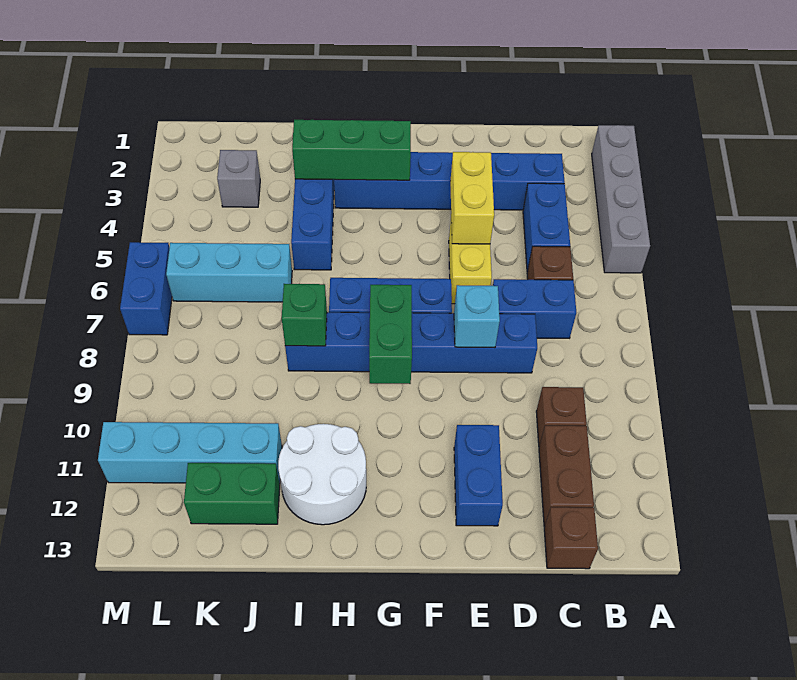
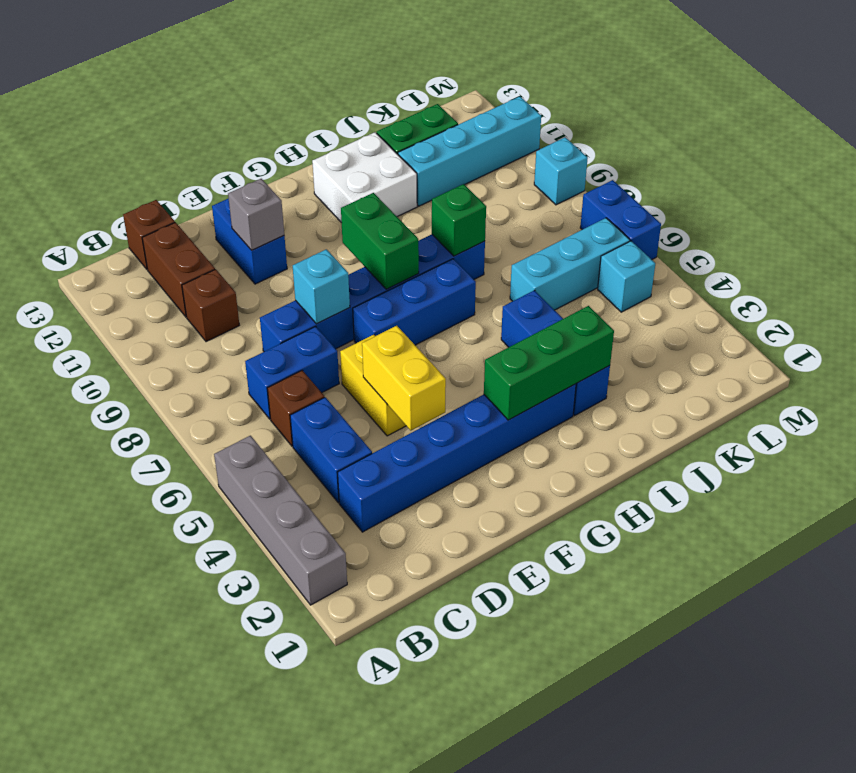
white 2x2 round brick [278,424,366,525] -> white 2x2 brick [312,132,417,223]
grey 1x1 brick [217,150,260,207] -> grey 1x1 brick moved to [228,179,284,250]
none -> cyan 1x1 brick [598,241,655,312]
none -> cyan 1x1 brick [534,137,588,205]

